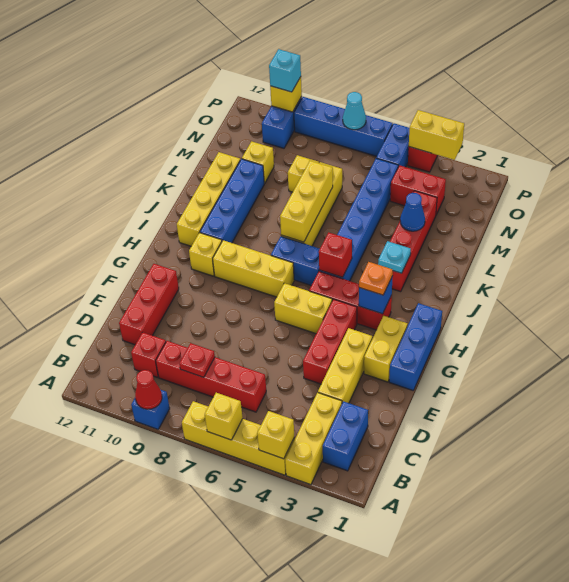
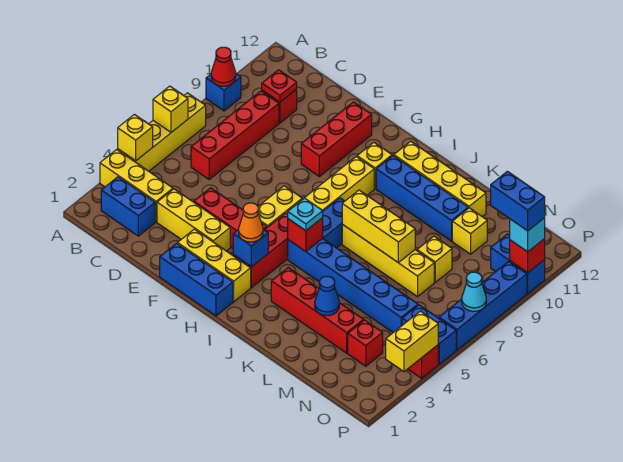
red 1x1 plate [179,343,215,377] -> red 1x1 plate moved to [262,70,297,102]
red 1x3 brick [119,264,179,345] -> red 1x3 brick turned to [301,102,372,176]
yellow 1x2 brick [364,316,408,382] -> yellow 1x3 brick [178,229,251,302]
orange 1x1 plate [359,262,393,295] -> orange 1x1 cone [239,203,263,242]
cyan 1x1 plate [378,241,411,273] -> cyan 1x1 plate moved to [288,198,323,231]
red 1x2 brick [390,165,446,215] -> red 1x1 brick [348,320,383,366]
none -> blue 1x2 brick [491,171,545,231]
yellow 1x1 brick [270,77,302,112] -> red 1x1 brick [510,239,545,273]

